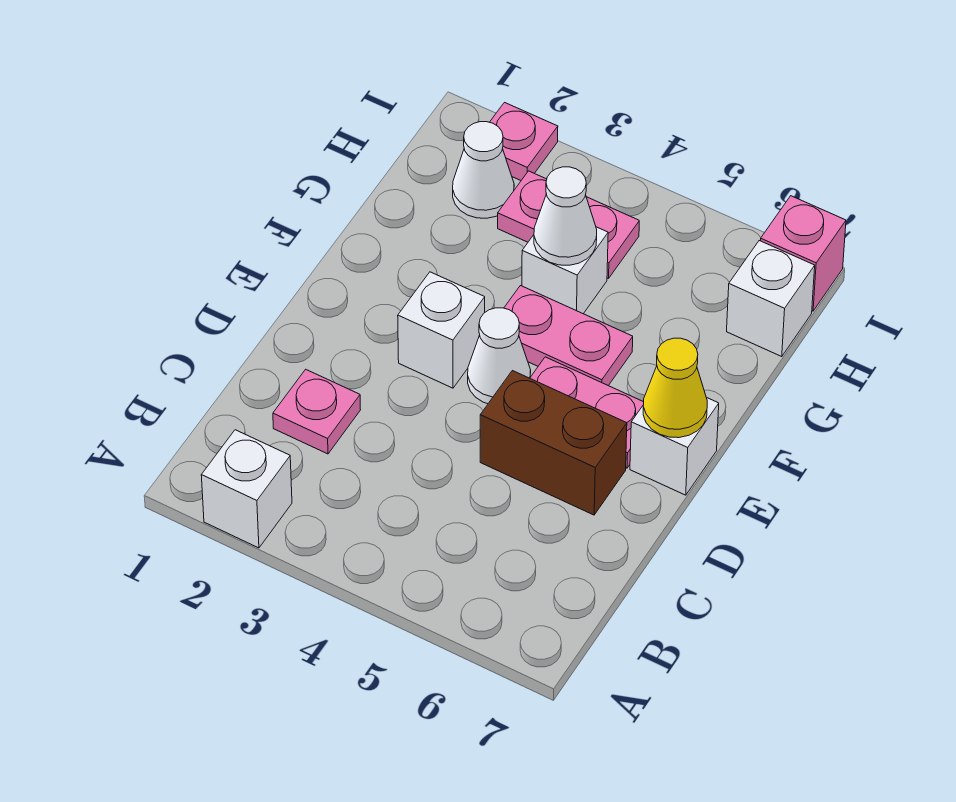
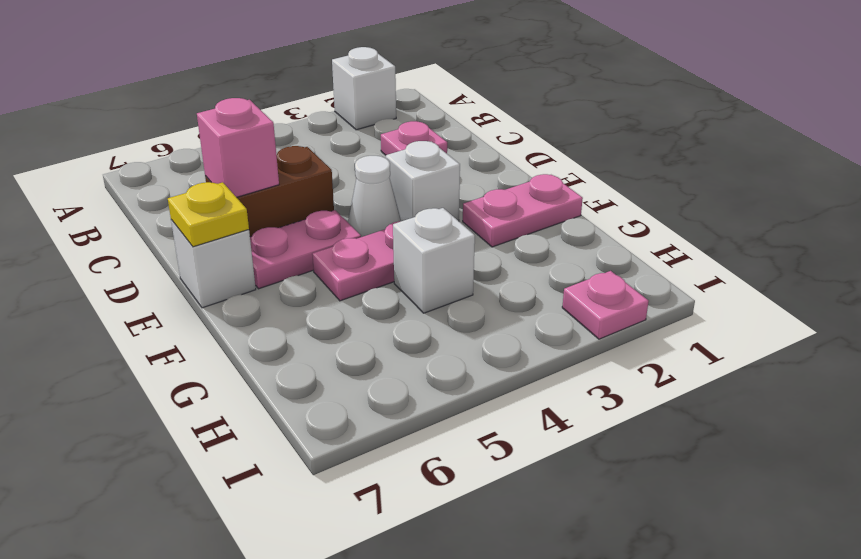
yellow 1x1 cone [643,338,707,438] -> yellow 1x1 plate [168,182,249,247]
white 1x1 cone [534,167,597,265] -> none
white 1x1 cone [453,122,514,218] -> none
pink 1x2 plate [498,171,639,279] -> pink 1x2 plate moved to [463,174,583,247]
white 1x1 brick [727,241,815,356] -> none
pink 1x1 brick [761,196,846,311] -> pink 1x1 brick moved to [197,98,279,197]

